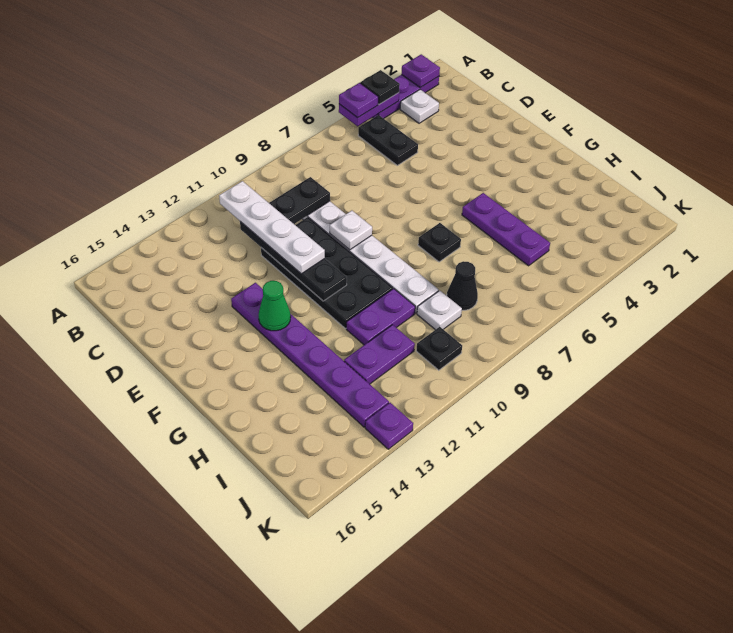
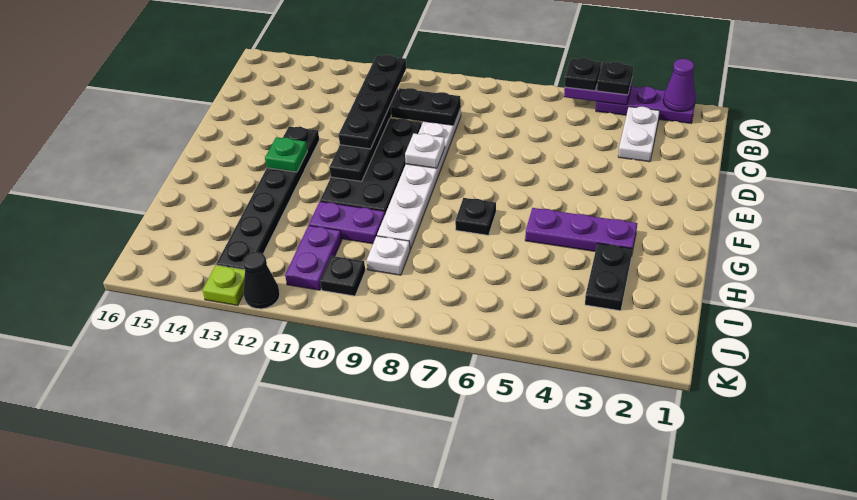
purple 1x1 plate [402,54,440,88] -> purple 1x1 cone [663,59,696,111]
purple 1x1 plate [339,83,378,118] -> black 1x1 plate [565,58,601,91]
white 1x1 plate [400,90,439,123] -> white 1x2 plate [618,107,660,162]
black 1x2 plate [358,115,418,165] -> black 1x2 plate moved to [585,243,632,311]
white 1x4 plate [219,181,325,274] -> black 1x4 plate [339,55,406,149]
purple 1x6 plate [231,283,389,427] -> black 1x6 plate [216,127,319,270]
green 1x1 cone [259,281,291,331] -> green 1x1 plate [265,137,307,172]
purple 1x3 plate [462,193,550,266] -> purple 1x3 plate turned to [525,208,637,252]
black 1x1 cone [447,261,478,310] -> black 1x1 cone moved to [243,252,280,309]
purple 1x2 plate [344,325,415,384] -> purple 1x2 plate turned to [285,226,342,290]
purple 1x1 plate [365,403,413,449] -> lime 1x1 plate [203,265,245,305]

